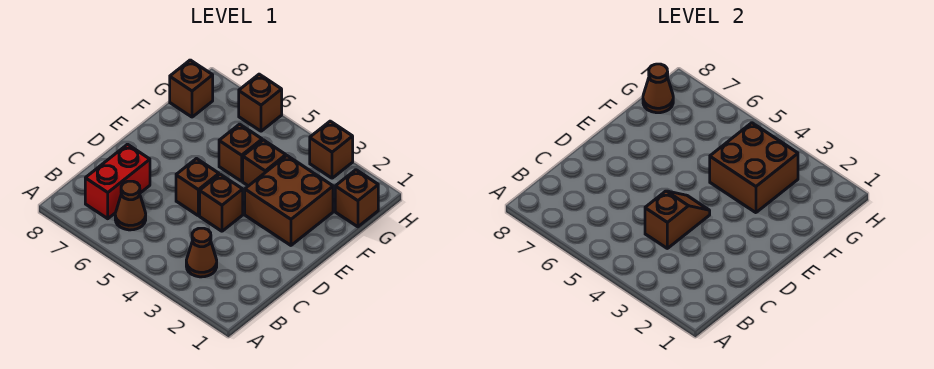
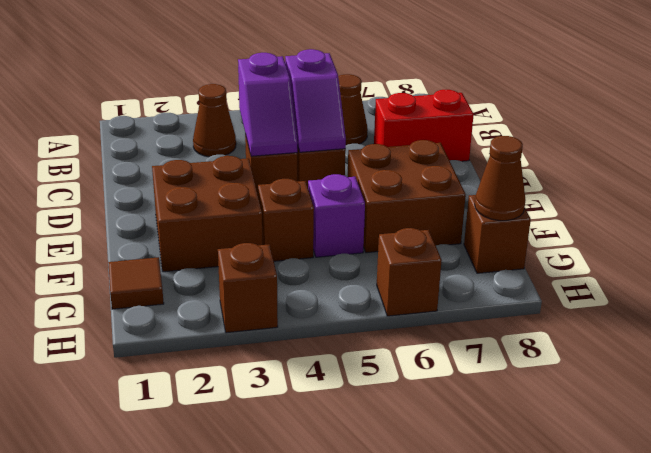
red 1x2 brick [85,144,150,219] -> red 1x2 brick turned to [374,90,474,161]
brown 1x2 slope [645,191,710,248] -> purple 1x2 slope [238,53,297,156]
none -> purple 1x2 slope [285,49,346,152]
brown 2x2 brick [710,123,798,213] -> brown 2x2 brick moved to [348,140,466,253]
brown 1x1 brick [219,124,262,181] -> purple 1x1 brick [308,174,365,257]
brown 1x1 brick [335,170,378,227] -> brown 1x1 tile [108,257,164,309]

